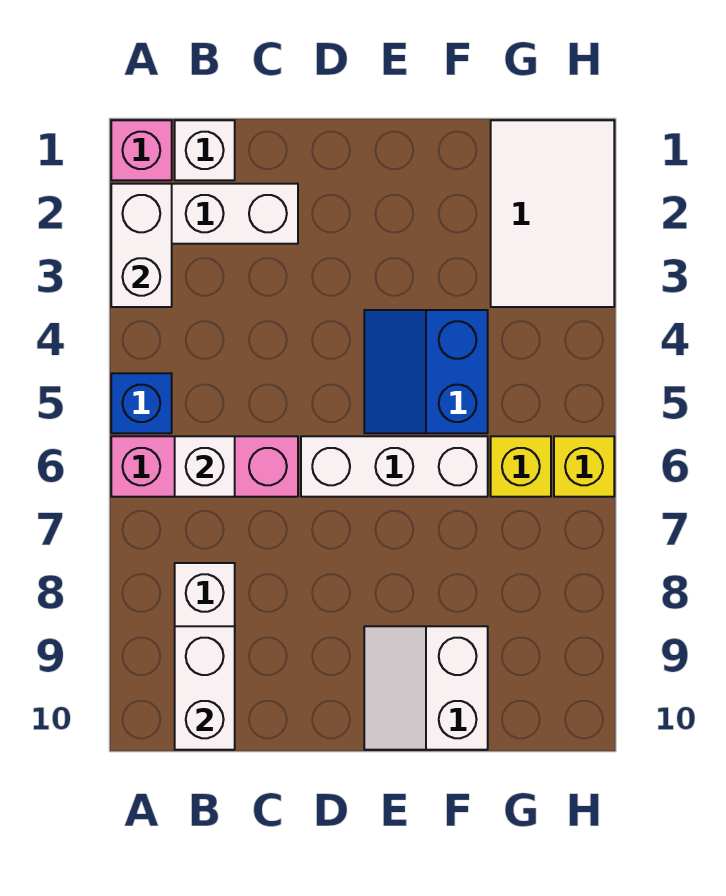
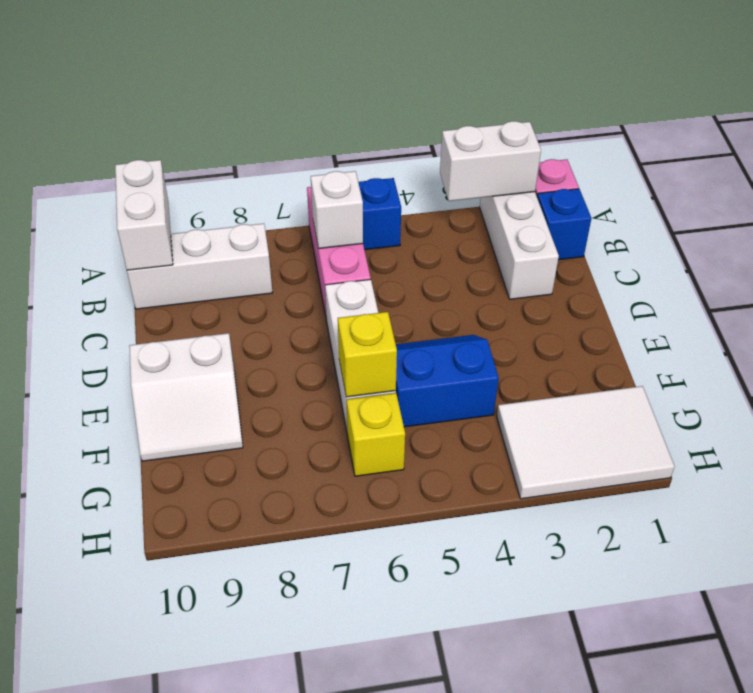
white 1x1 brick [175,120,235,180] -> blue 1x1 brick [537,189,591,260]
white 1x2 brick [175,626,235,750] -> white 1x2 brick turned to [115,160,173,270]
white 2x2 slope [364,626,488,750] -> white 2x2 slope turned to [129,333,243,461]
yellow 1x1 brick [554,436,614,497] -> yellow 1x1 brick moved to [338,312,397,397]

